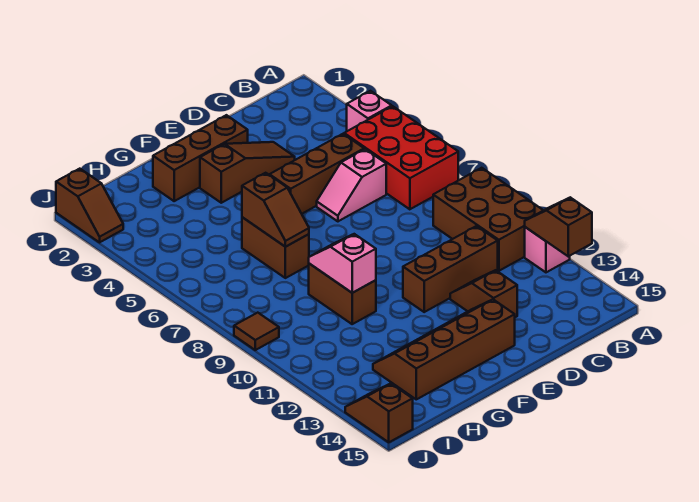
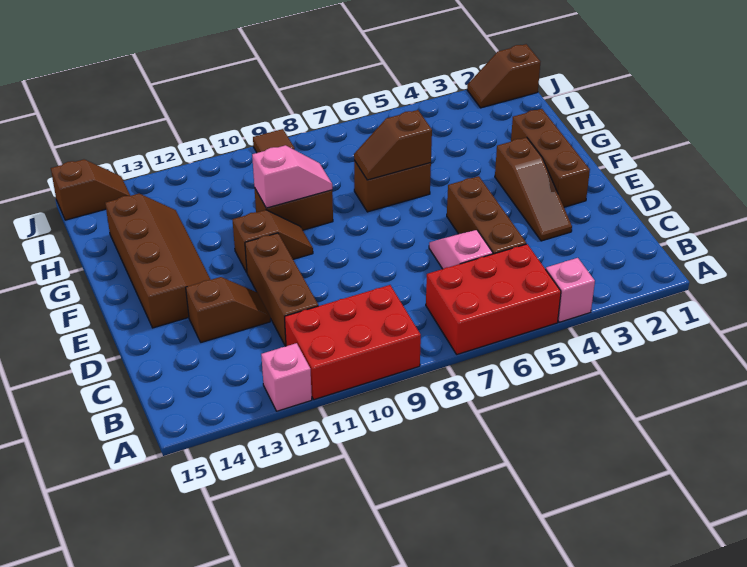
brown 2x3 brick [433,168,543,271] -> red 2x3 brick [285,285,421,400]
brown 1x2 slope [525,197,592,256] -> brown 1x2 slope moved to [232,210,313,272]

